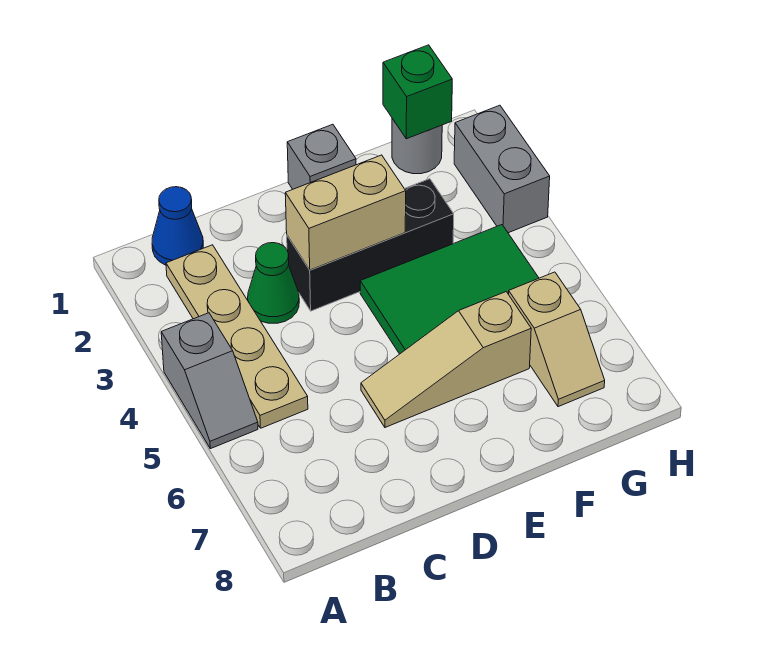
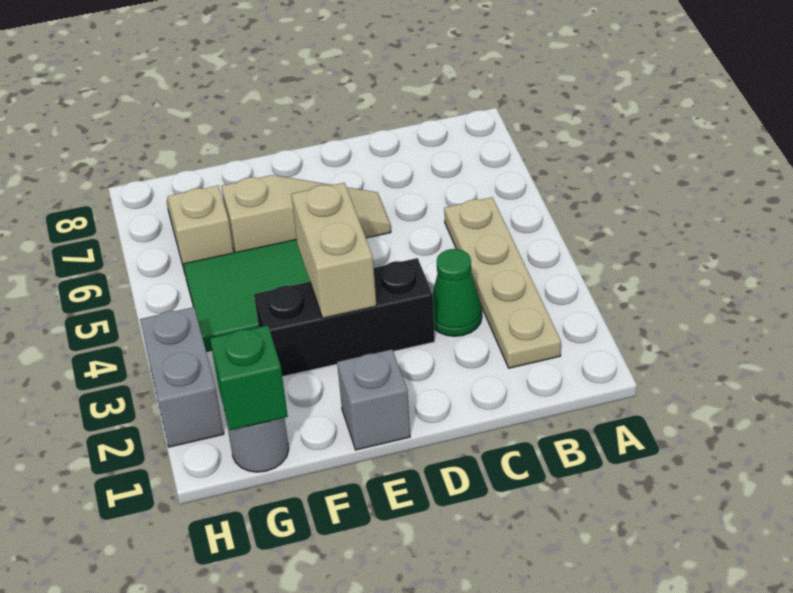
grey 1x2 slope [161,313,258,449] -> none
blue 1x1 cone [152,187,203,265] -> none
tan 1x2 brick [285,155,406,270] -> tan 1x2 brick turned to [291,183,376,318]

